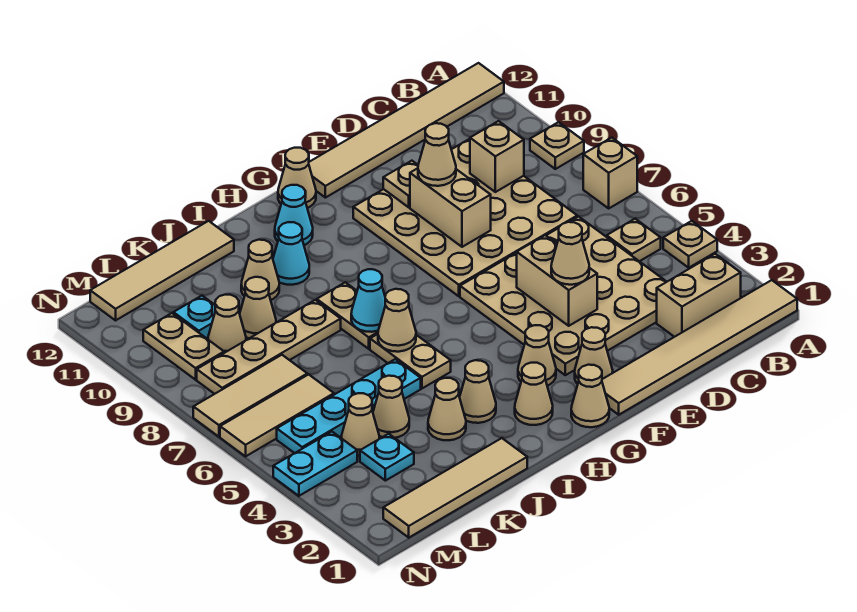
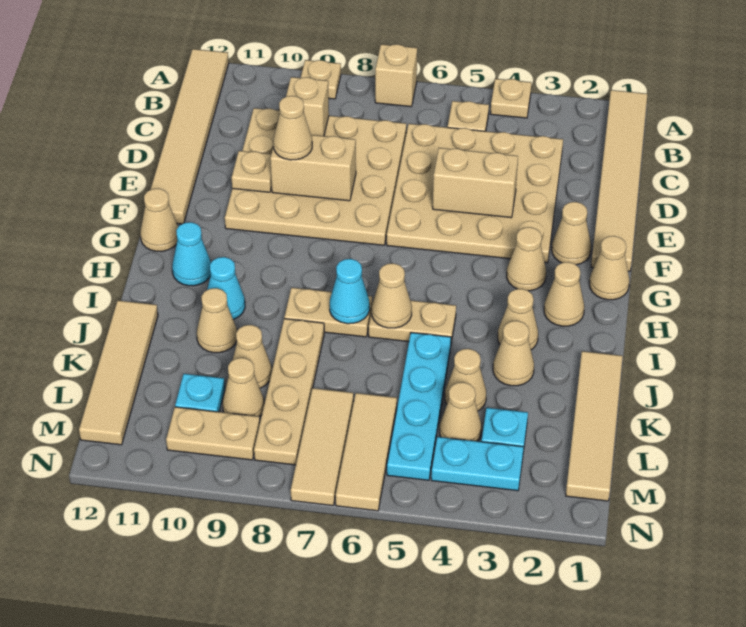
tan 1x2 brick [657,254,741,337] -> none
tan 1x1 cone [551,222,589,285] -> none
cyan 1x2 plate [273,432,357,496] -> cyan 1x2 plate turned to [431,437,524,491]

